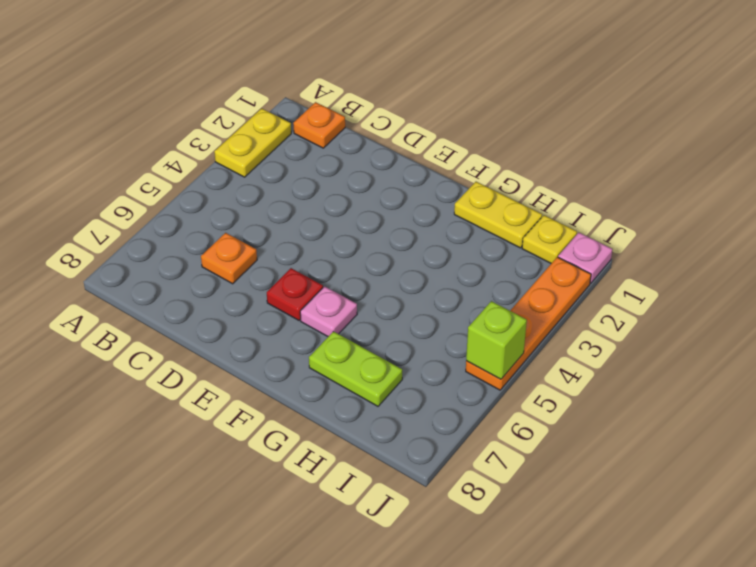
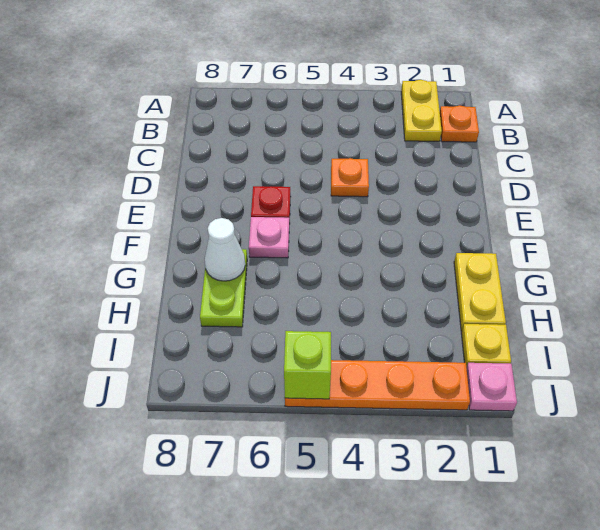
yellow 1x2 plate [214,108,291,177] -> yellow 1x2 plate turned to [401,80,442,141]
orange 1x1 plate [201,233,257,284] -> orange 1x1 plate moved to [331,158,369,197]
none -> white 1x1 cone [205,218,245,281]

